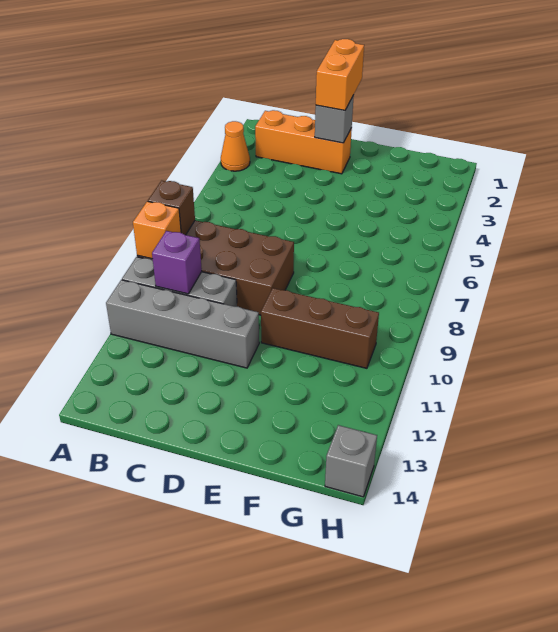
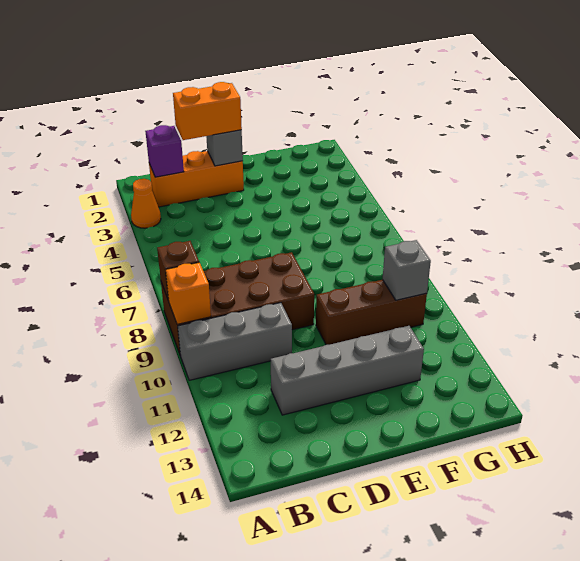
grey 1x4 brick [106,280,259,368] -> grey 1x4 brick moved to [271,326,424,415]
purple 1x1 brick [152,231,202,294] -> purple 1x1 brick moved to [145,125,184,177]
orange 1x2 brick [316,39,364,110] -> orange 1x2 brick turned to [173,82,242,140]
grey 1x1 brick [325,425,377,497] -> grey 1x1 brick moved to [383,240,431,300]

